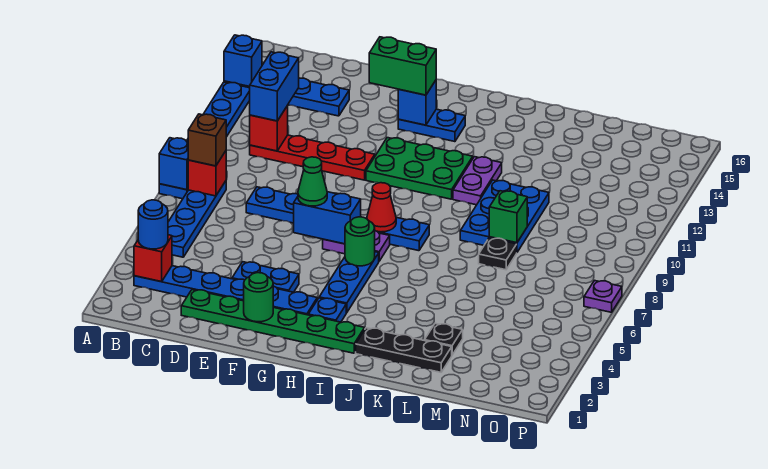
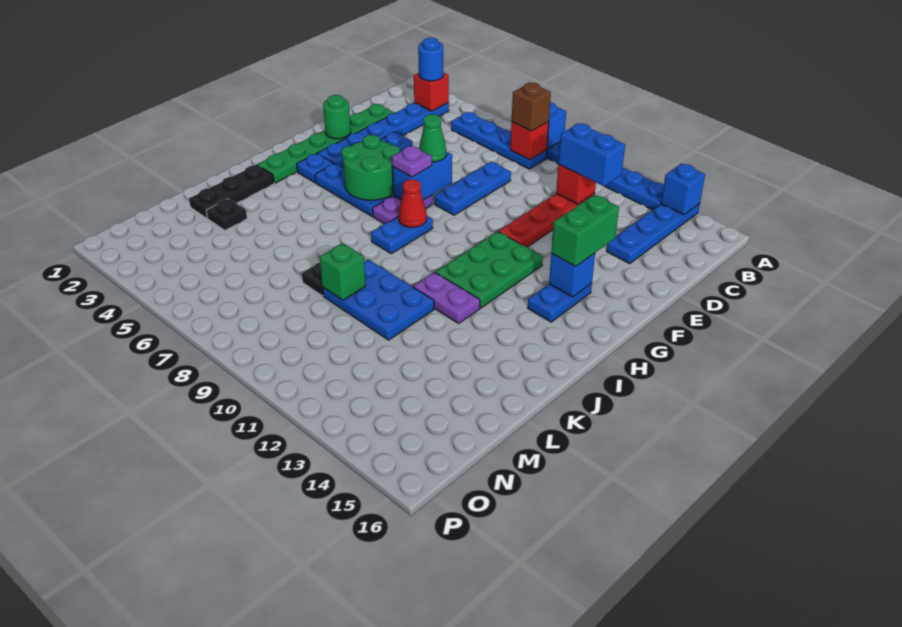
green 1x1 round brick [345,217,375,266] -> green 2x2 round brick [342,135,400,200]
purple 1x1 plate [584,281,622,312] -> purple 1x1 plate moved to [392,146,432,177]

